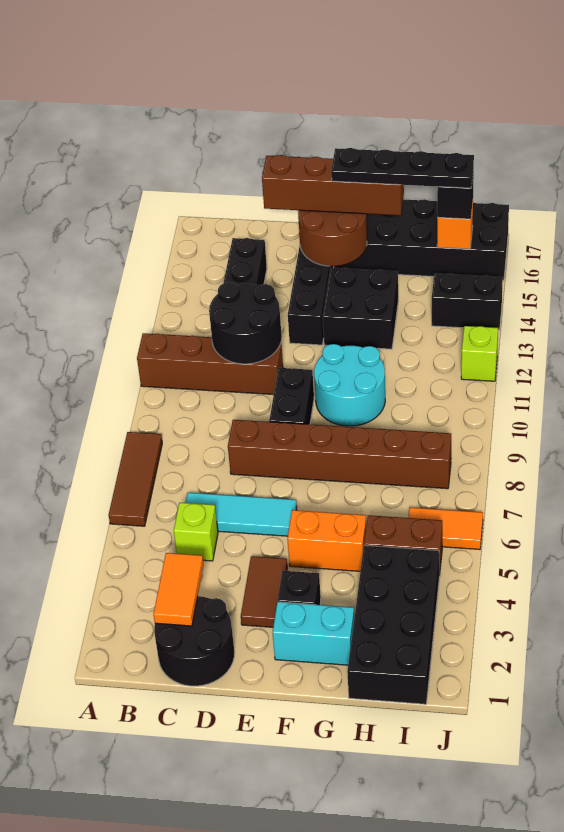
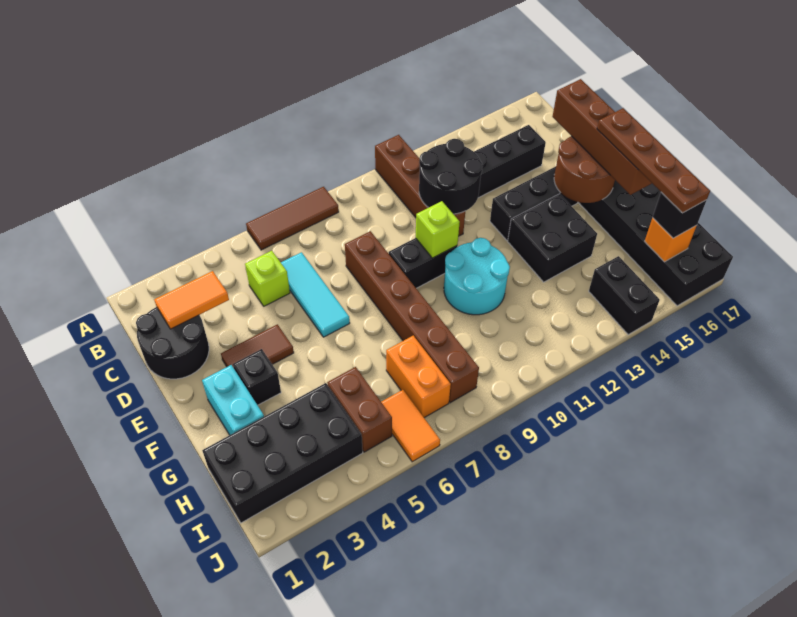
orange 1x2 brick [287,510,366,571] -> orange 1x2 brick moved to [386,336,451,418]
black 1x4 plate [331,148,474,188] -> brown 1x4 plate [597,108,710,213]
lime 1x1 brick [461,326,498,381] -> lime 1x1 brick moved to [416,201,460,258]

